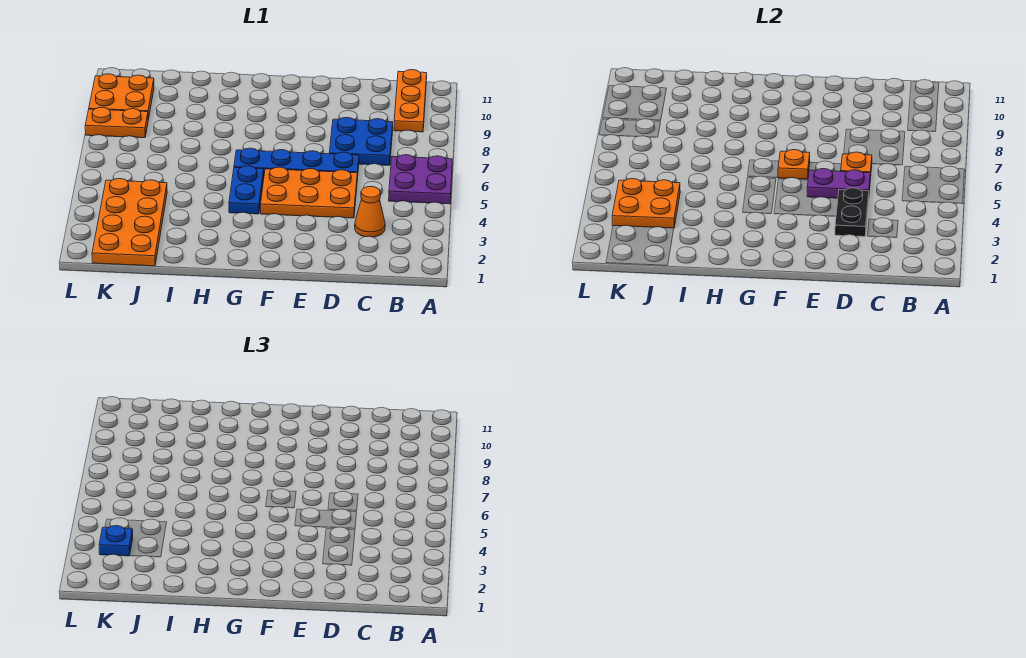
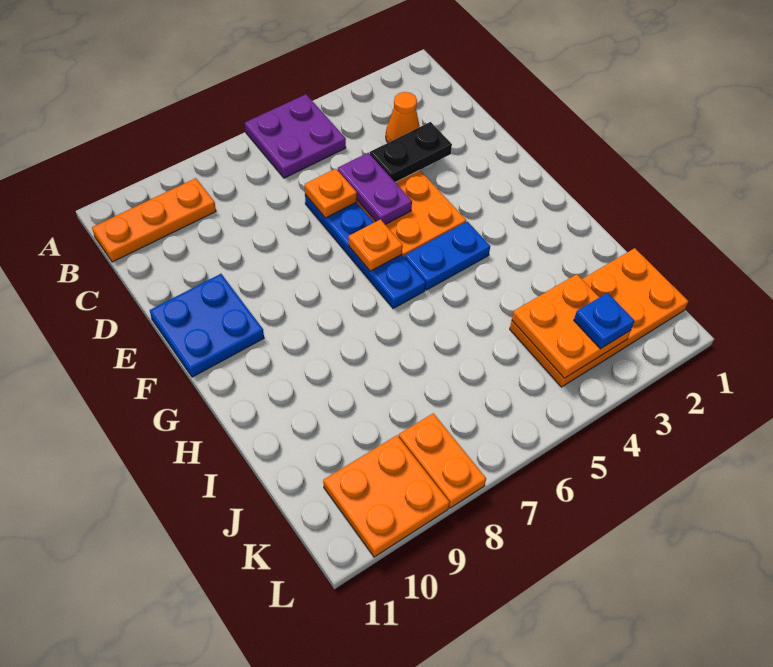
blue 2x2 plate [329,117,393,165] -> blue 2x2 plate moved to [150,274,264,377]

